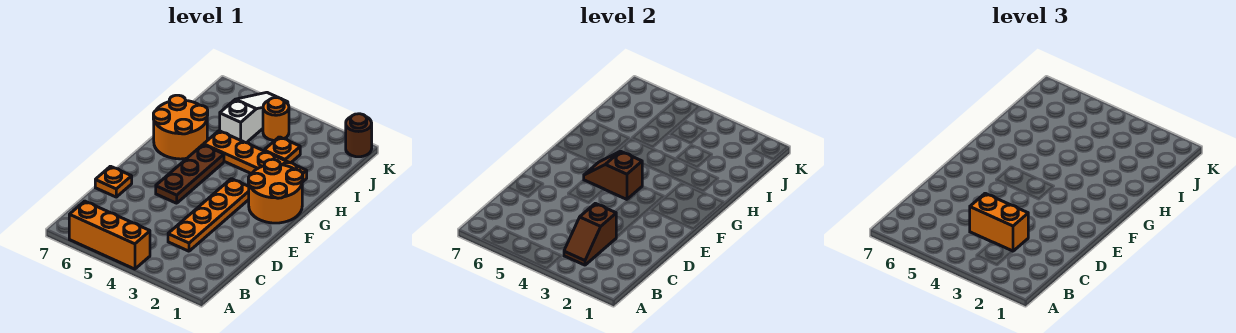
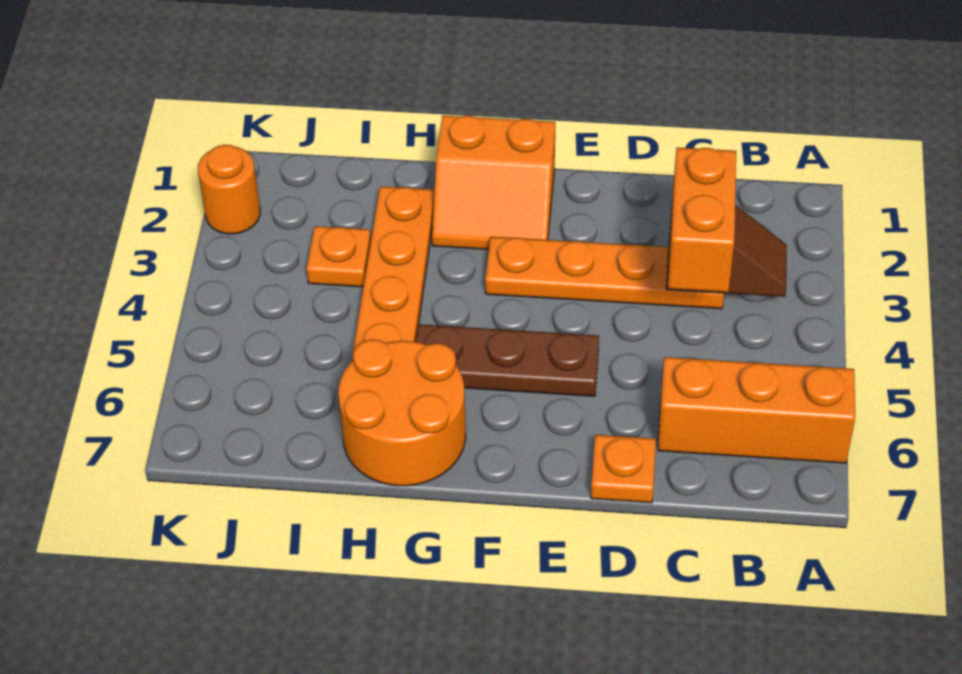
orange 1x3 brick [69,201,150,269] -> orange 1x3 brick turned to [658,357,855,463]
orange 2x2 round brick [248,159,303,223] -> orange 2x2 slope [432,116,555,249]
brown 1x2 slope [584,151,642,199] -> none
white 1x3 slope [220,92,288,143] -> none
orange 1x1 round brick [263,98,289,140] -> orange 1x1 round brick moved to [198,145,260,234]
brown 1x1 round brick [346,114,372,157] -> none

